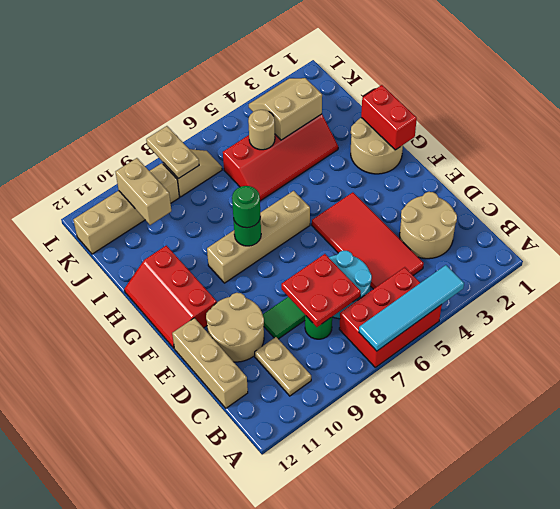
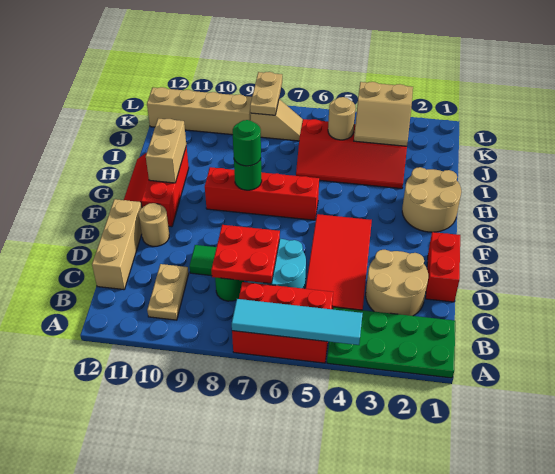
none -> green 2x4 plate [327,307,455,378]
tan 2x2 round brick [206,293,264,362] -> tan 1x1 round brick [139,203,169,246]
red 1x2 brick [361,85,417,150] -> red 1x2 brick moved to [426,232,460,302]
tan 1x4 brick [207,191,310,283] -> red 1x4 brick [205,167,319,220]
tan 2x2 slope [249,78,322,140] -> tan 2x2 slope turned to [354,82,413,146]
tan 1x2 brick [115,158,171,225] -> tan 1x2 brick moved to [146,118,186,183]

